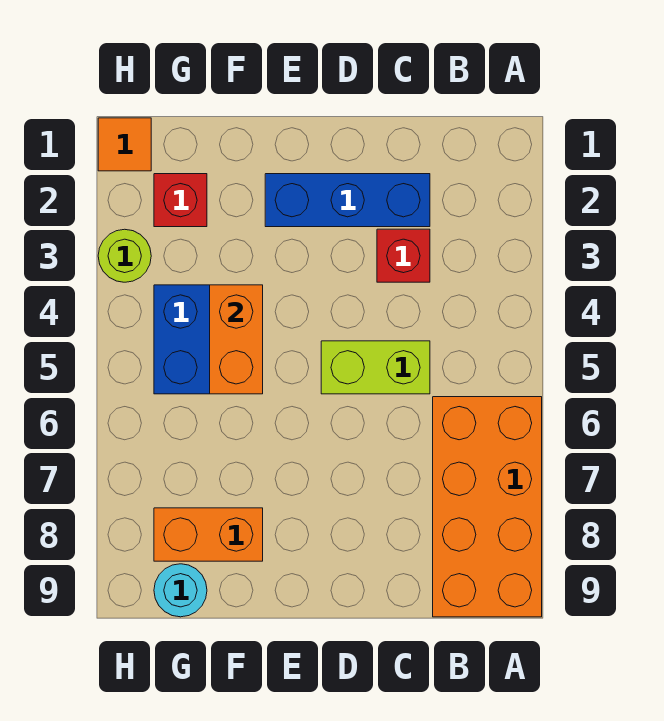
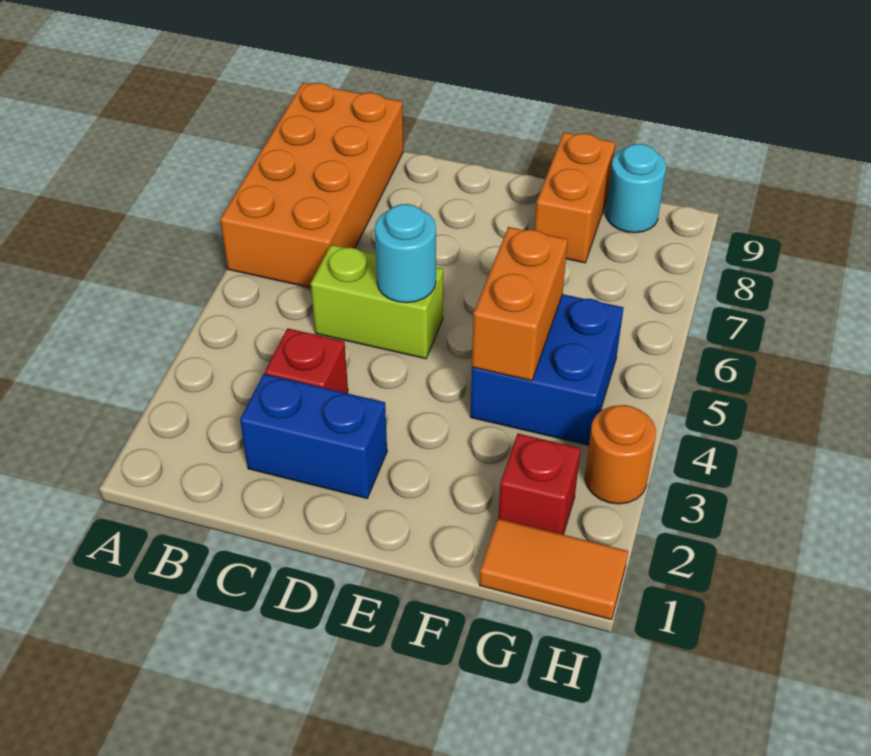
blue 1x3 brick [265,174,430,227] -> blue 1x2 brick [240,374,387,498]
none -> cyan 1x1 round brick [375,204,436,303]
orange 1x2 brick [154,508,263,561] -> orange 1x2 brick turned to [535,132,615,263]
orange 1x1 tile [98,118,151,171] -> orange 1x2 tile [479,519,628,620]
lime 1x1 round brick [98,229,151,282] -> orange 1x1 round brick [585,405,656,504]

